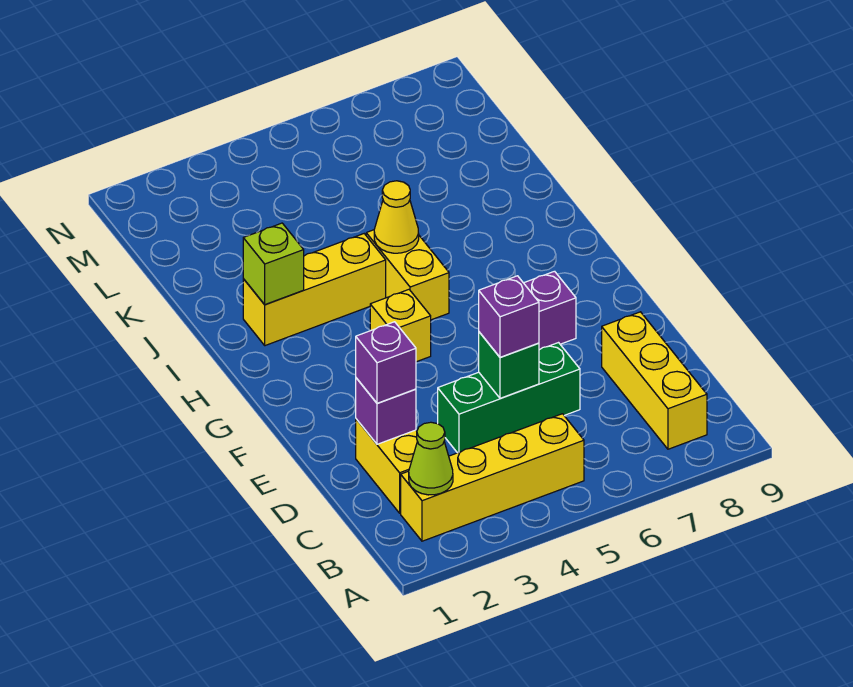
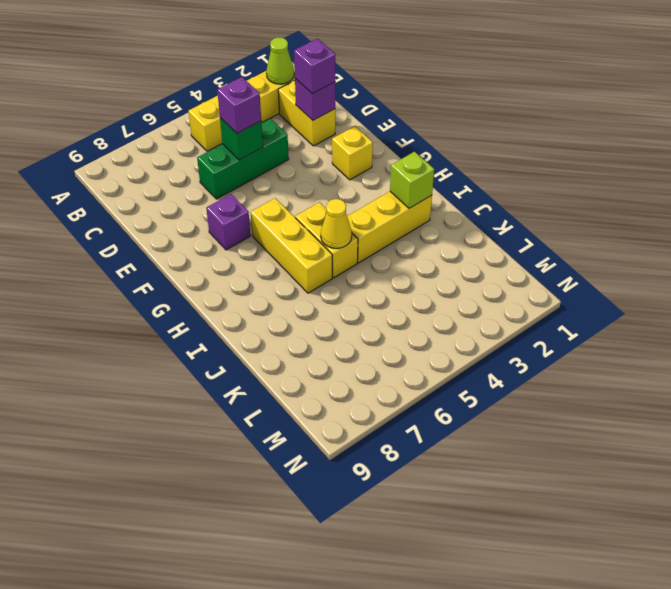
yellow 1x3 brick [602,312,707,449] -> yellow 1x3 brick moved to [251,198,332,293]
yellow 1x1 brick [370,290,431,362] -> yellow 1x1 brick moved to [332,126,373,180]

